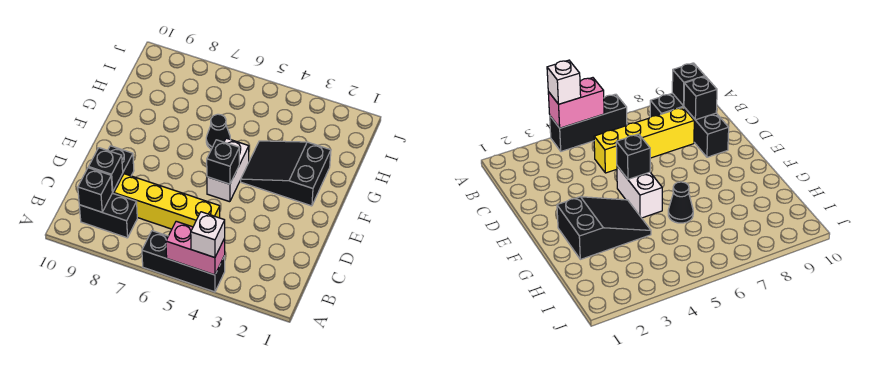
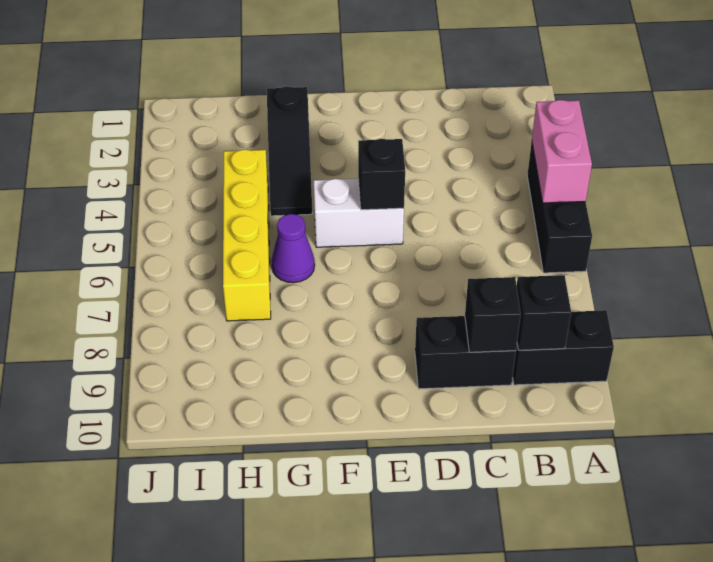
white 1x1 brick [191,212,225,258] -> none
black 1x2 brick [79,193,137,238] -> black 1x2 brick turned to [513,310,614,385]
yellow 1x4 brick [114,174,220,229] -> yellow 1x4 brick moved to [223,149,271,321]
black 2x3 slope [241,141,331,206] -> black 1x3 slope [267,86,312,216]
black 1x1 cone [206,114,230,149] -> purple 1x1 cone [271,214,315,283]

